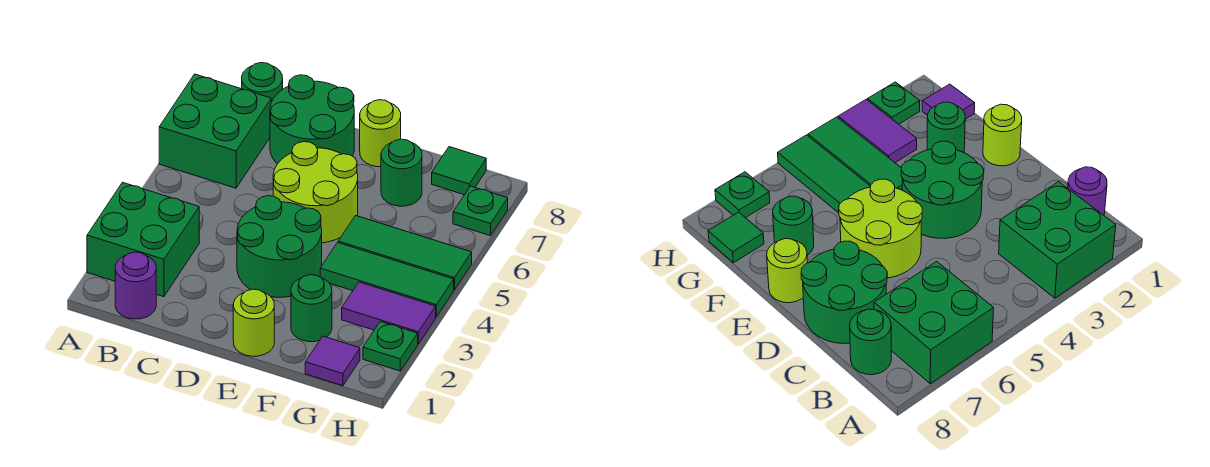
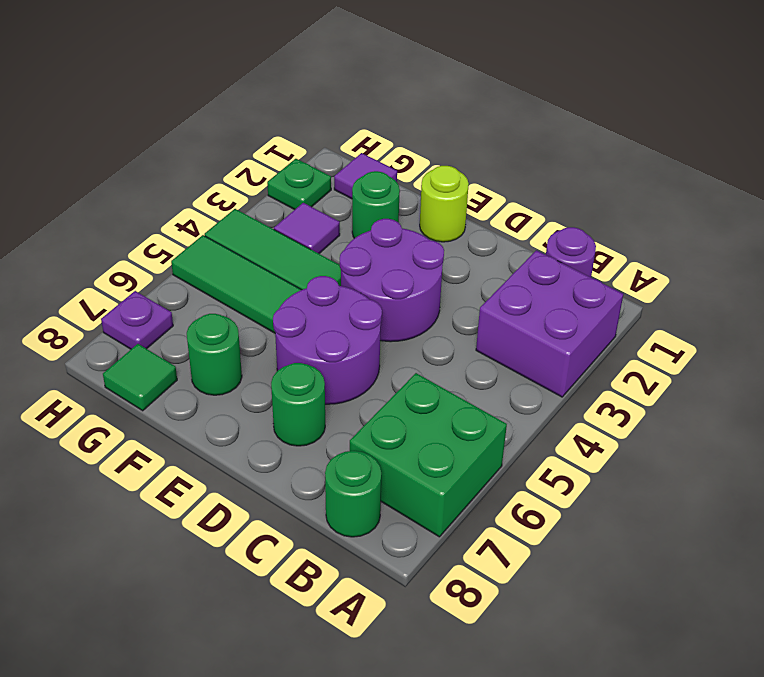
green 2x2 brick [87,182,199,297] -> purple 2x2 brick [476,250,623,397]
green 2x2 round brick [270,75,354,164] -> green 1x1 round brick [271,363,325,446]
green 2x2 round brick [237,196,322,297] -> purple 2x2 round brick [340,219,444,342]
lime 2x2 round brick [273,142,358,243] -> purple 2x2 round brick [273,276,382,404]
lime 1x1 round brick [360,100,401,167] -> none
purple 1x2 tile [342,282,436,344] -> purple 1x1 tile [274,203,340,254]
green 1x1 plate [453,186,508,236] -> purple 1x1 plate [101,291,173,349]

